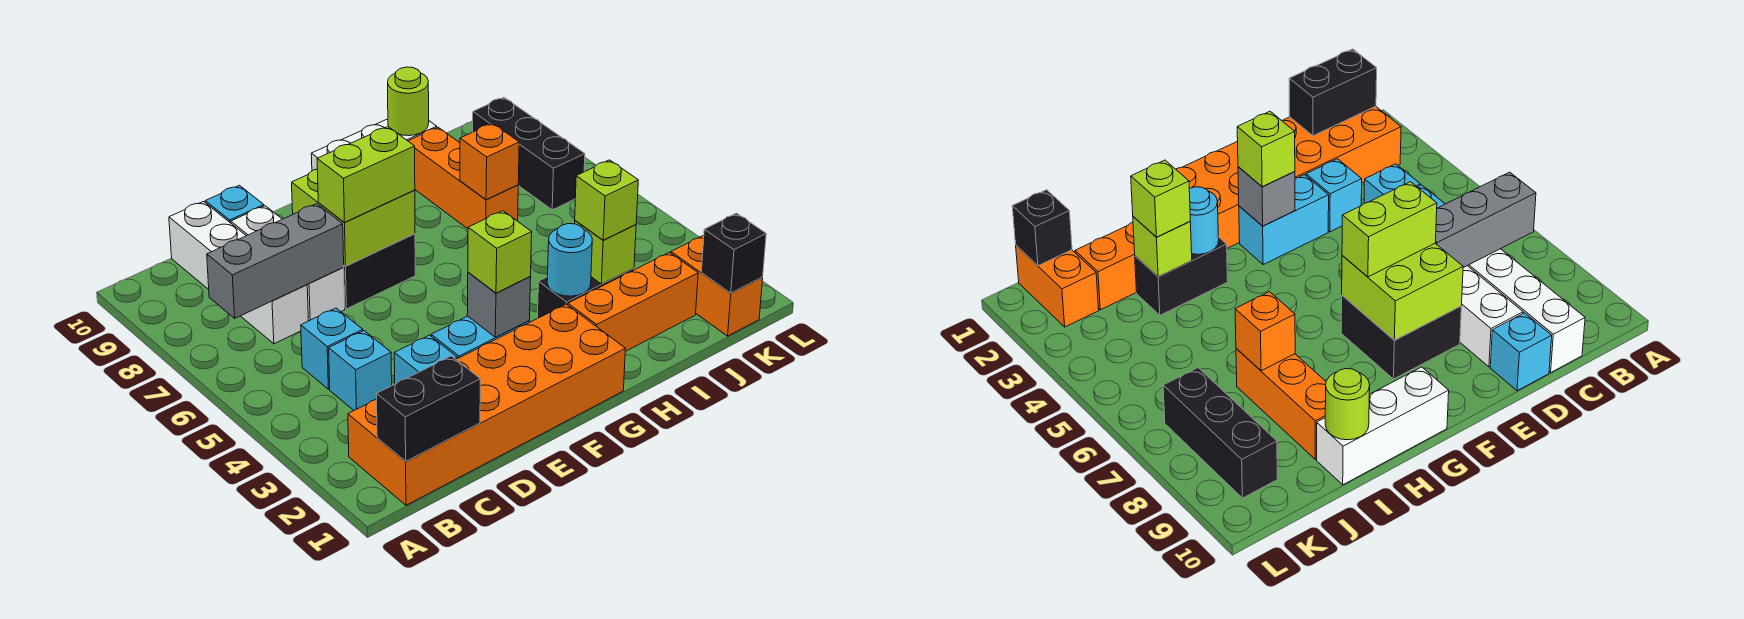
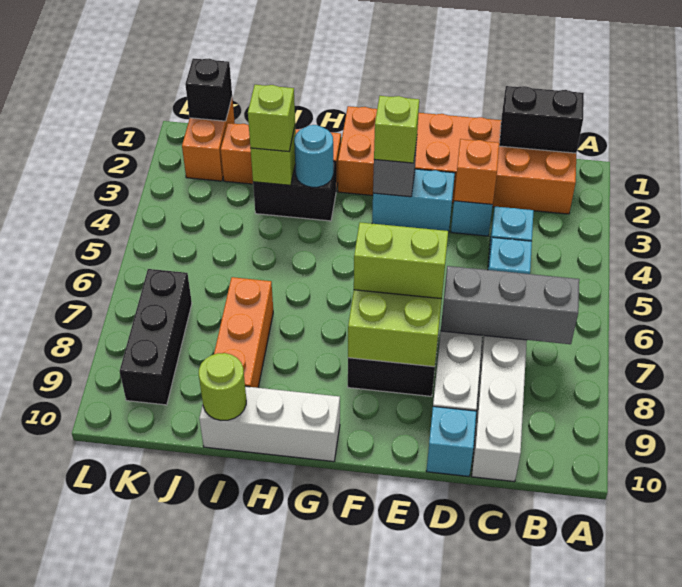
orange 1x1 brick [460,123,519,200] -> orange 1x1 brick moved to [454,139,499,204]

